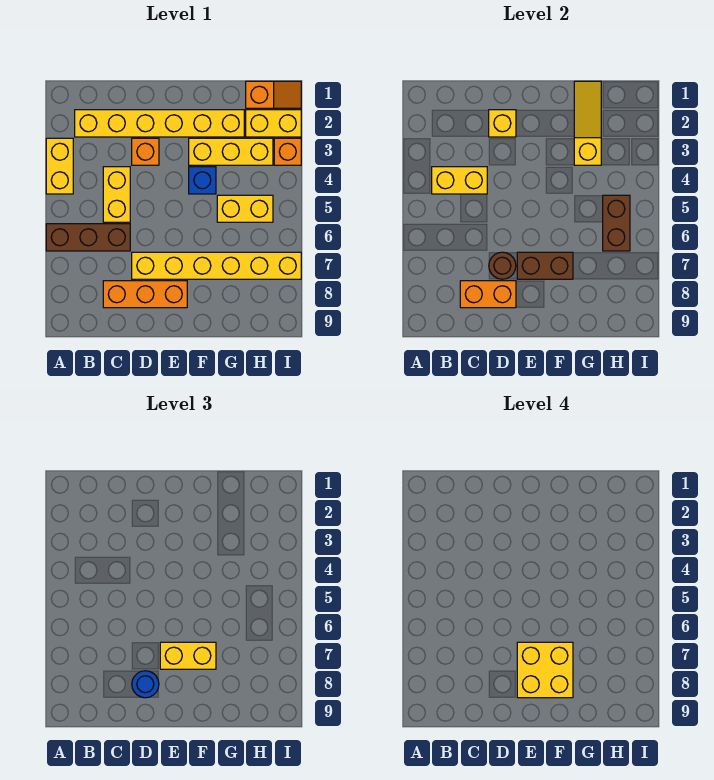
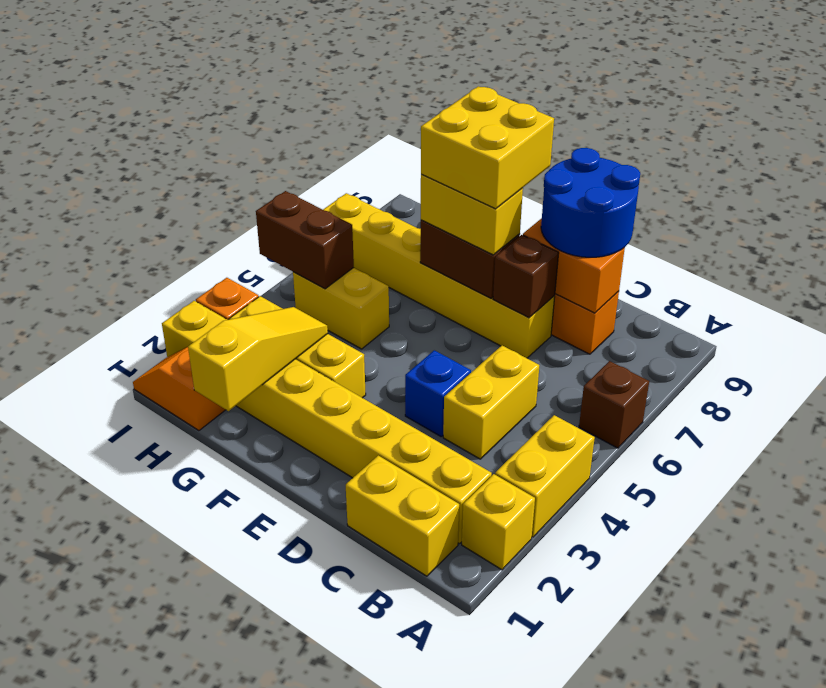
brown 1x3 brick [46,224,130,251] -> brown 1x1 brick [579,361,649,448]
yellow 1x2 brick [432,167,487,194] -> yellow 1x2 brick moved to [346,456,459,576]
yellow 1x1 brick [489,110,516,137] -> yellow 1x1 brick moved to [462,474,535,570]
orange 1x1 brick [132,138,159,165] -> none
brown 1x1 round brick [489,252,516,279] -> brown 1x1 brick [493,235,559,318]
blue 1x1 round brick [132,671,159,698] -> blue 2x2 round brick [541,148,640,257]
blue 1x1 brick [189,167,216,194] -> blue 1x1 brick moved to [405,350,471,436]
yellow 1x3 slope [574,81,601,165] -> yellow 1x3 slope turned to [188,307,328,411]
brown 1x2 brick [603,195,630,251] -> brown 1x2 brick turned to [256,191,354,289]

